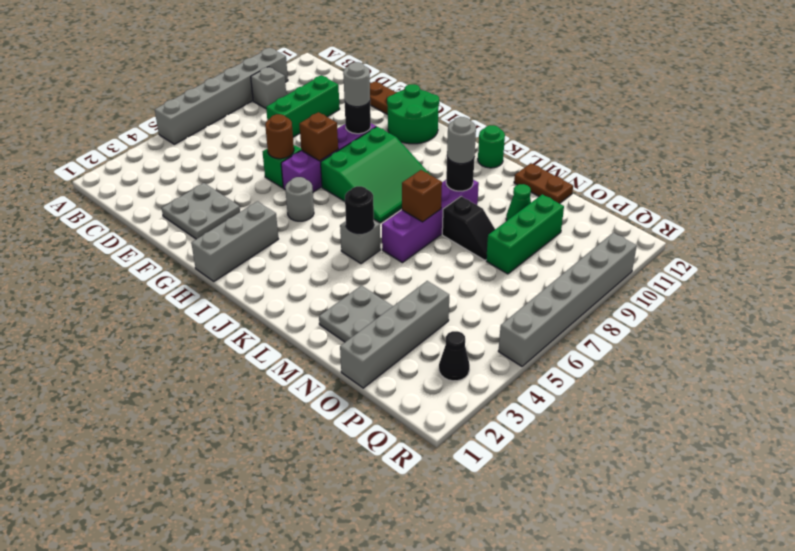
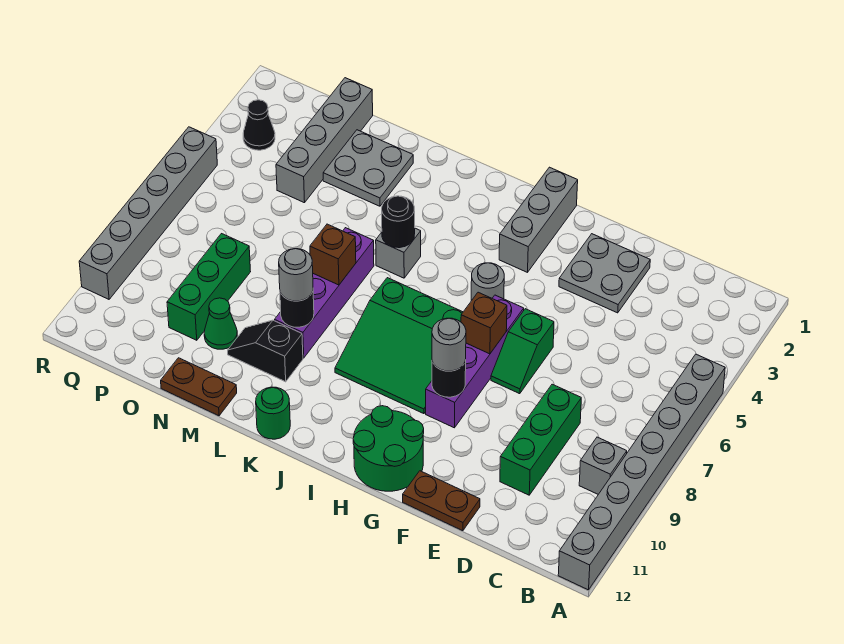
grey 1x6 brick [155,48,288,144] -> grey 1x8 brick [558,354,725,590]
brown 1x1 round brick [265,114,294,159] -> none
green 3x3 slope [321,127,430,223] -> green 3x3 slope turned to [335,278,463,414]
black 1x2 slope [442,196,495,260] -> black 1x2 slope moved to [228,320,303,382]

